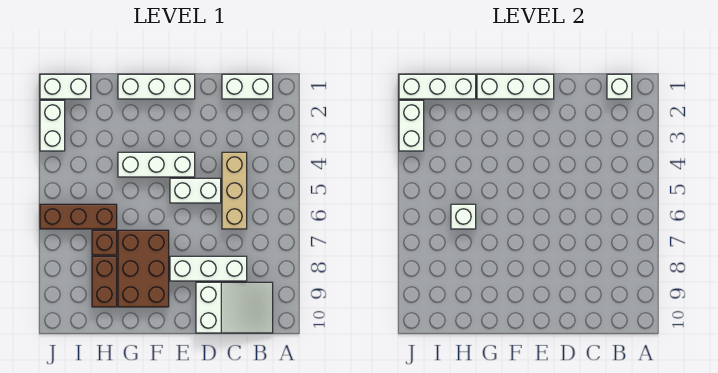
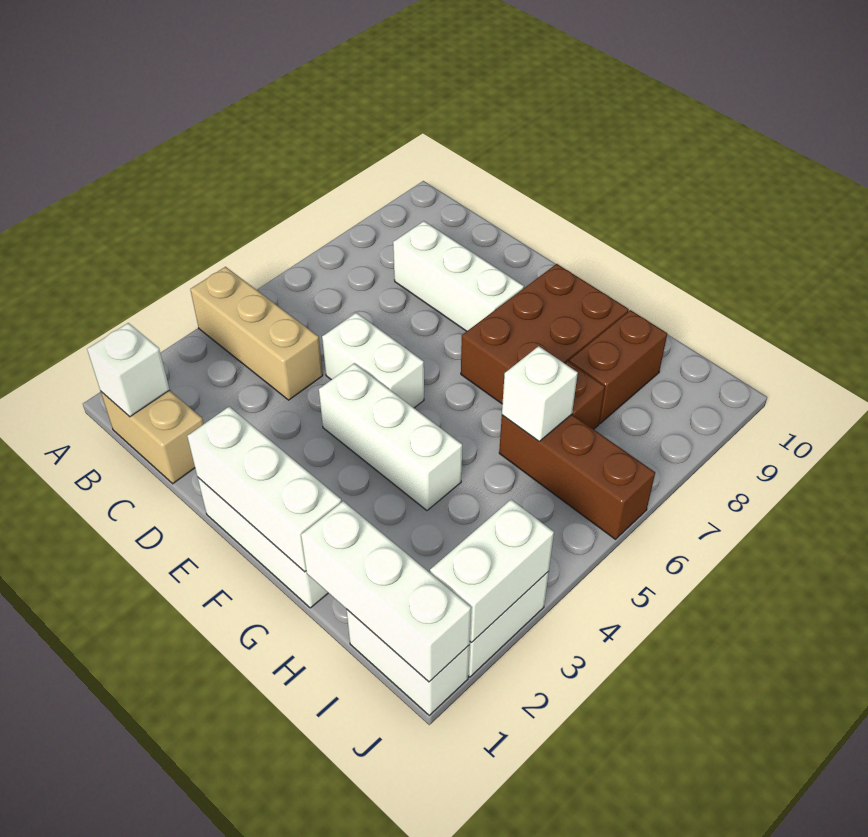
white 1x2 brick [222,74,273,99] -> tan 1x2 brick [101,390,203,484]
white 2x3 slope [196,282,273,333] -> none
tan 1x3 brick [222,152,247,229] -> tan 1x3 brick turned to [190,267,323,400]

